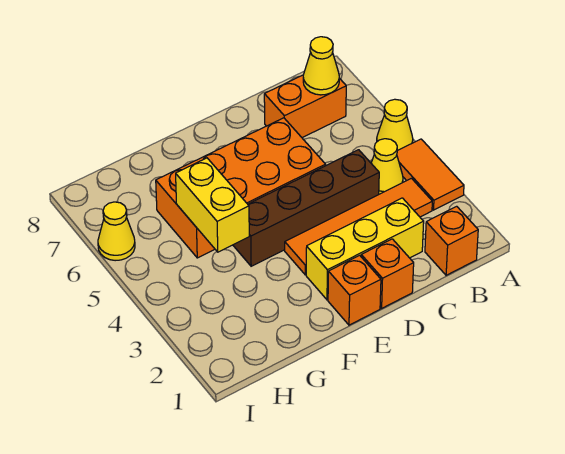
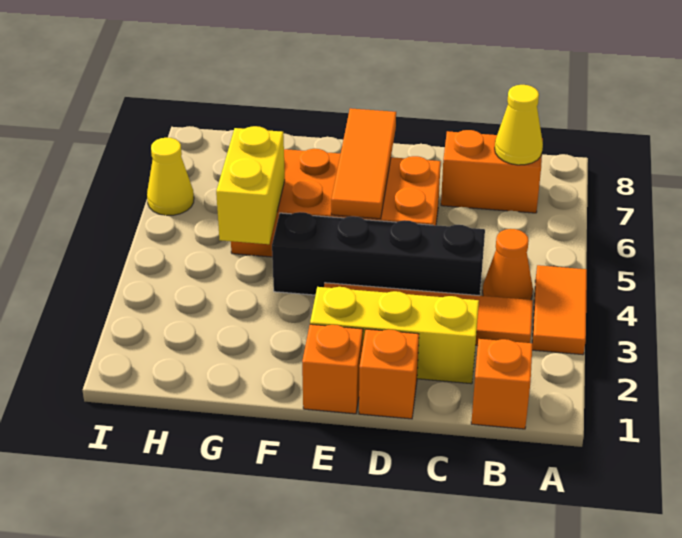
yellow 1x1 cone [377,99,413,151] -> none
yellow 1x1 cone [371,139,403,194] -> orange 1x1 cone [483,229,533,300]
brown 1x4 brick [233,150,379,266] -> black 1x4 brick [272,212,485,296]
none -> orange 1x3 tile [331,108,396,219]

